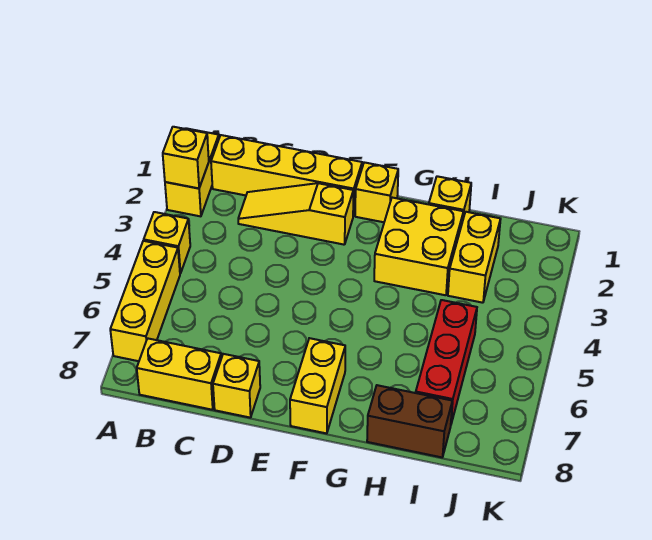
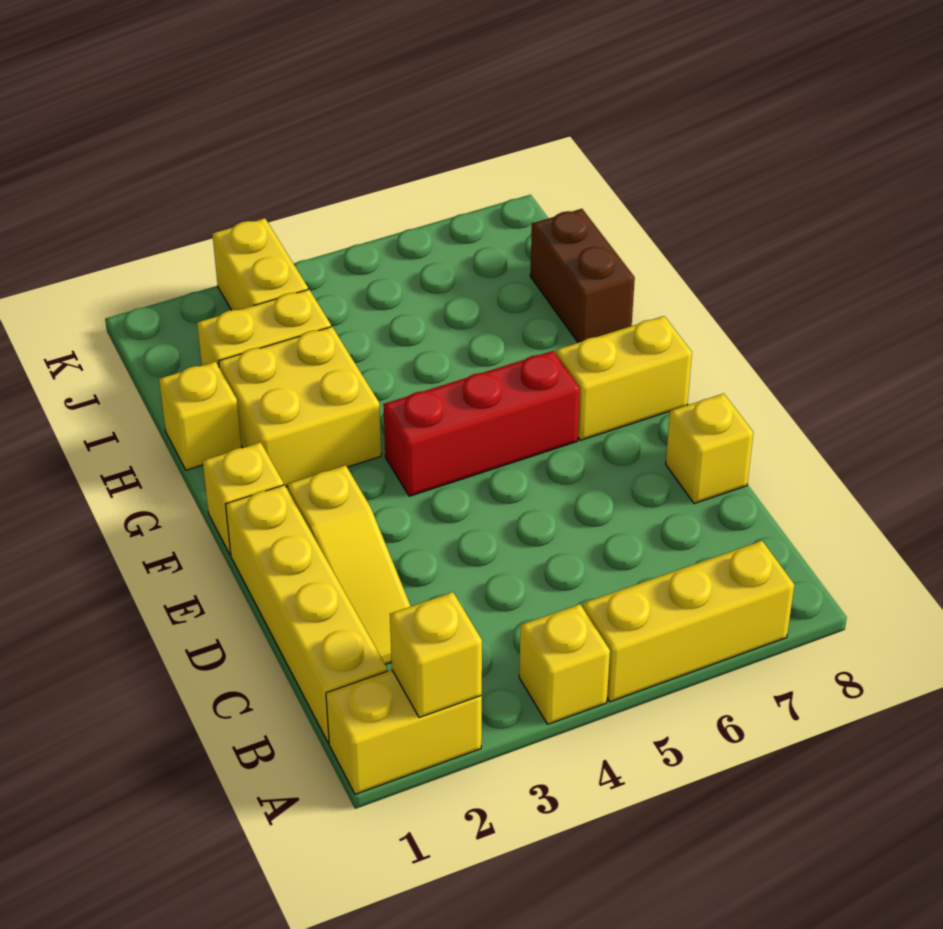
yellow 1x2 brick [137,338,221,410] -> yellow 1x2 brick moved to [212,218,308,310]
red 1x3 brick [416,300,477,424] -> red 1x3 brick moved to [383,351,580,496]

